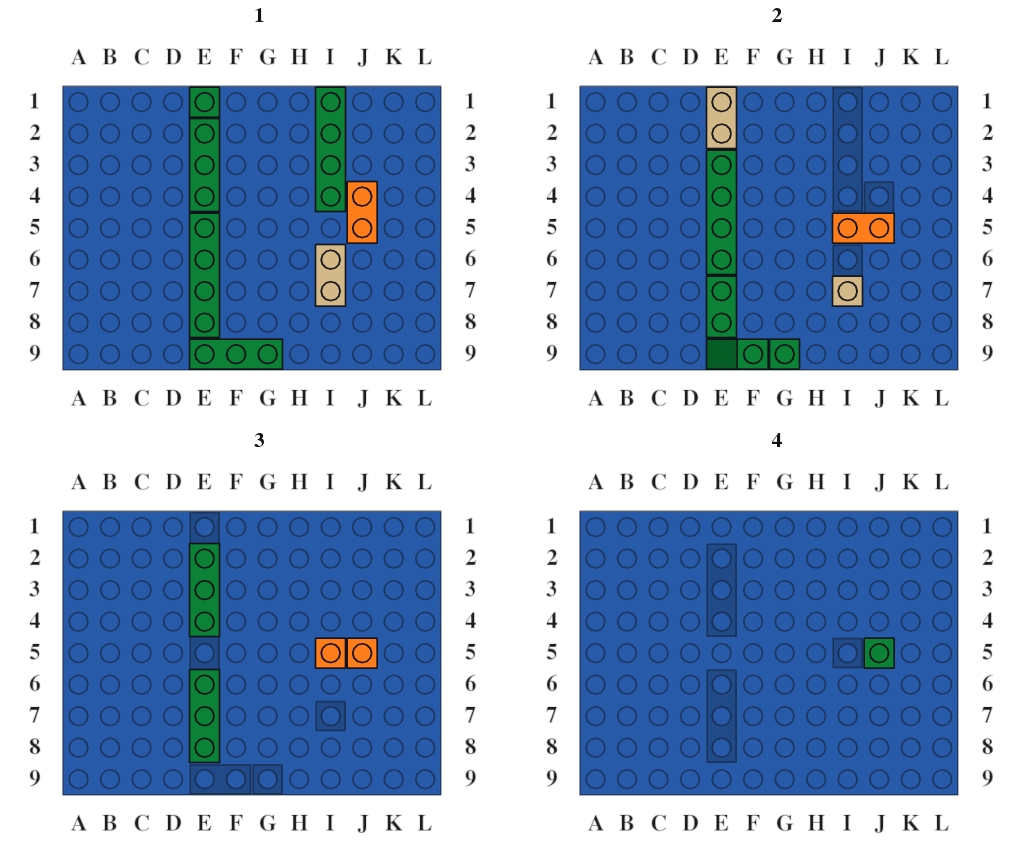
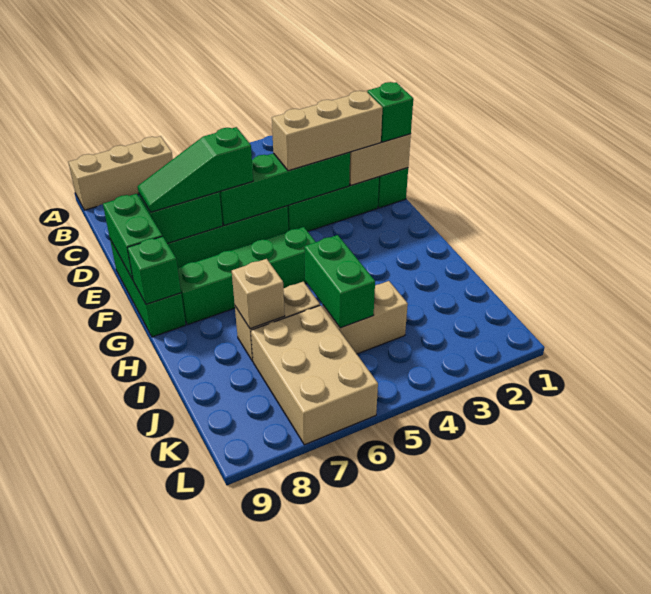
none -> tan 1x3 brick [68,136,173,210]
green 1x3 brick [190,544,220,637] -> tan 1x3 brick [272,91,383,171]
green 1x3 brick [190,670,220,763] -> green 1x3 slope [138,127,253,212]
green 1x2 slope [707,339,768,369] -> green 1x2 brick [103,194,162,280]
green 1x4 brick [316,87,346,212] -> green 1x4 brick moved to [178,227,315,325]
orange 1x2 brick [833,213,894,243] -> green 1x2 brick [304,235,375,328]
orange 1x1 brick [316,638,346,668] -> none
orange 1x2 brick [347,182,377,243] -> tan 1x2 brick [323,281,408,354]
orange 1x1 brick [347,638,377,668] -> none
green 1x1 brick [864,638,894,668] -> green 1x1 brick moved to [367,82,413,142]
none -> tan 2x3 brick [251,305,378,445]

